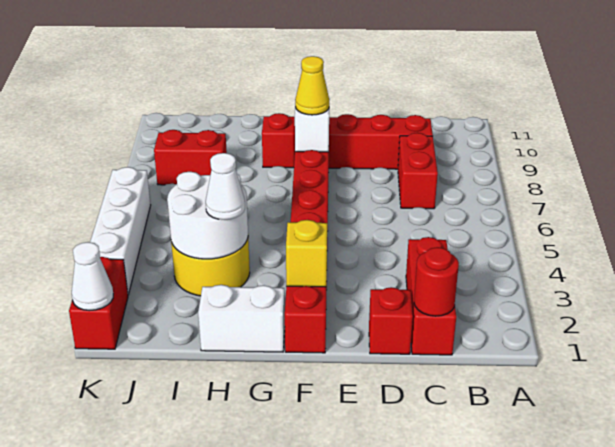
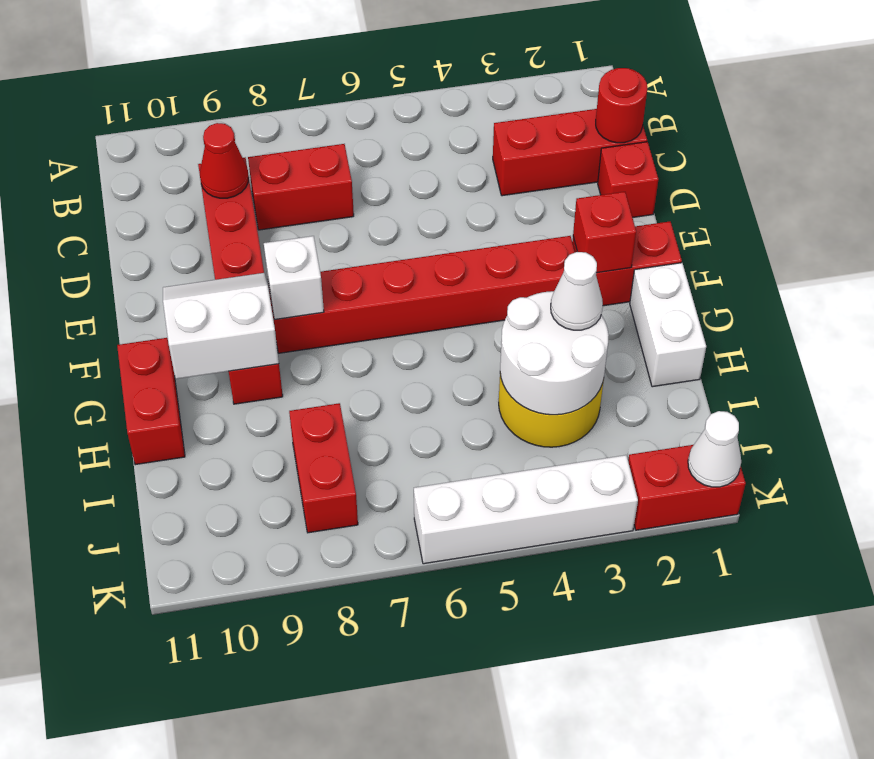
none -> red 1x1 cone [200,123,249,198]
yellow 1x1 brick [286,220,327,287] -> red 1x1 brick [573,192,636,273]
yellow 1x1 cone [295,56,329,115] -> none
none -> white 2x2 slope [163,273,279,379]
none -> red 1x2 brick [117,338,185,465]

